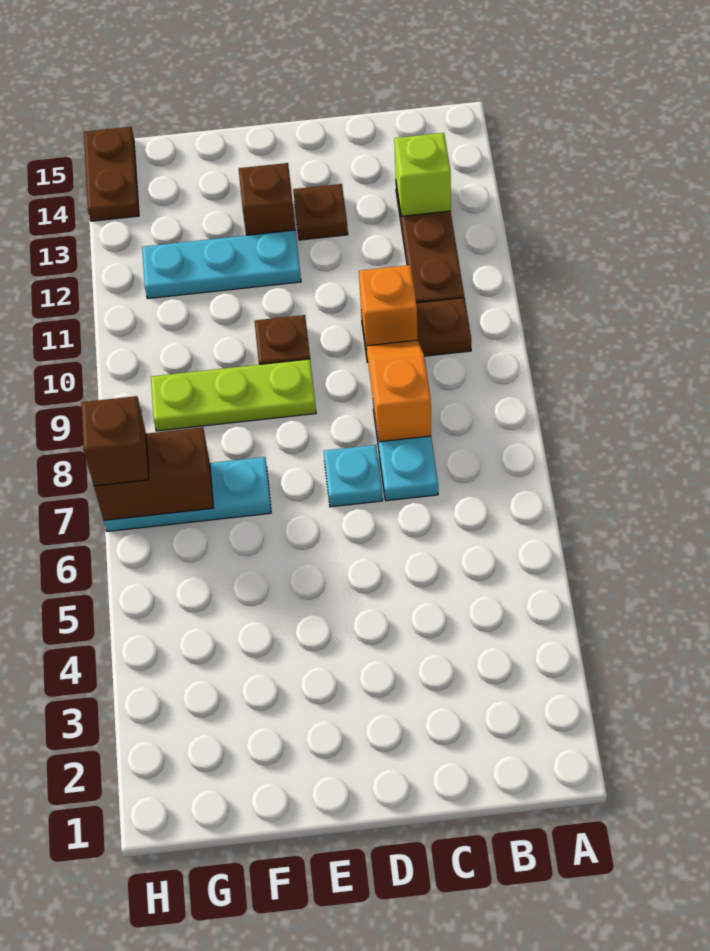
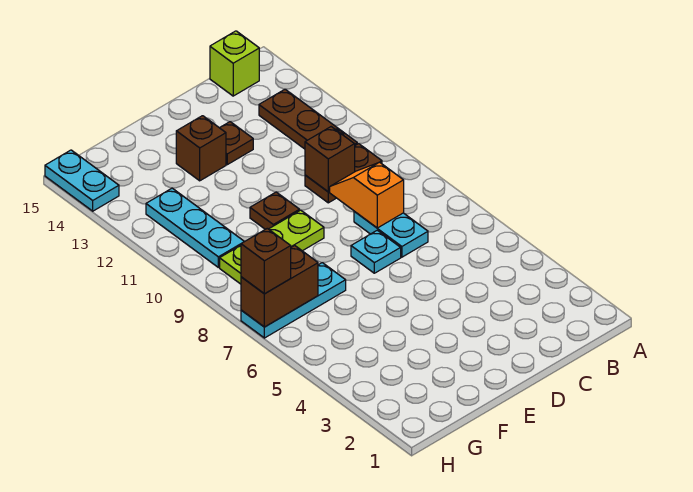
lime 1x1 brick [394,133,451,216] -> lime 1x1 brick moved to [210,31,259,96]
orange 1x1 brick [359,265,418,350] -> brown 1x1 brick [305,127,355,192]
cyan 1x3 plate [142,230,301,299] -> cyan 1x3 plate turned to [146,188,244,267]
brown 1x2 plate [84,127,139,221] -> cyan 1x2 plate [45,150,119,211]

